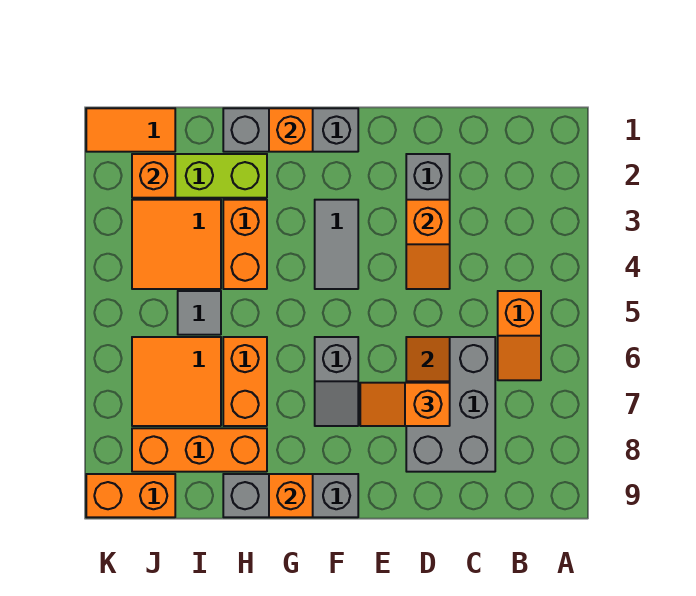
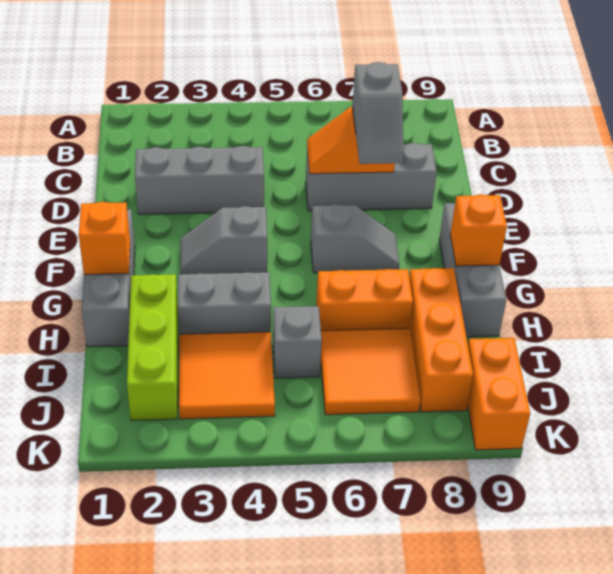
orange 1x2 slope [498,291,541,380] -> none
grey 2x3 brick [406,337,495,472] -> grey 1x3 brick [306,143,437,211]
orange 1x2 slope [406,200,450,289] -> none
orange 1x2 slope [360,383,450,426] -> grey 1x2 slope [352,62,404,164]
grey 1x2 tile [315,200,358,289] -> grey 1x2 slope [180,206,267,274]
orange 1x2 brick [223,200,267,289] -> grey 1x2 brick [178,272,271,334]
grey 1x1 tile [178,291,221,335] -> grey 1x1 brick [273,306,322,378]
orange 1x2 tile [86,108,175,152] -> none
orange 1x1 brick [132,154,175,198] -> none

